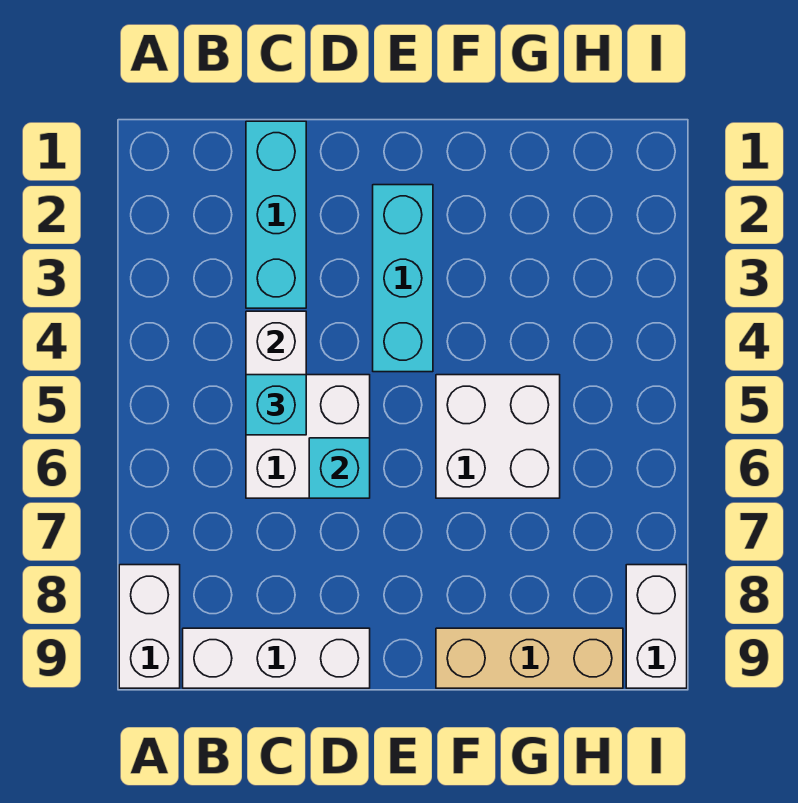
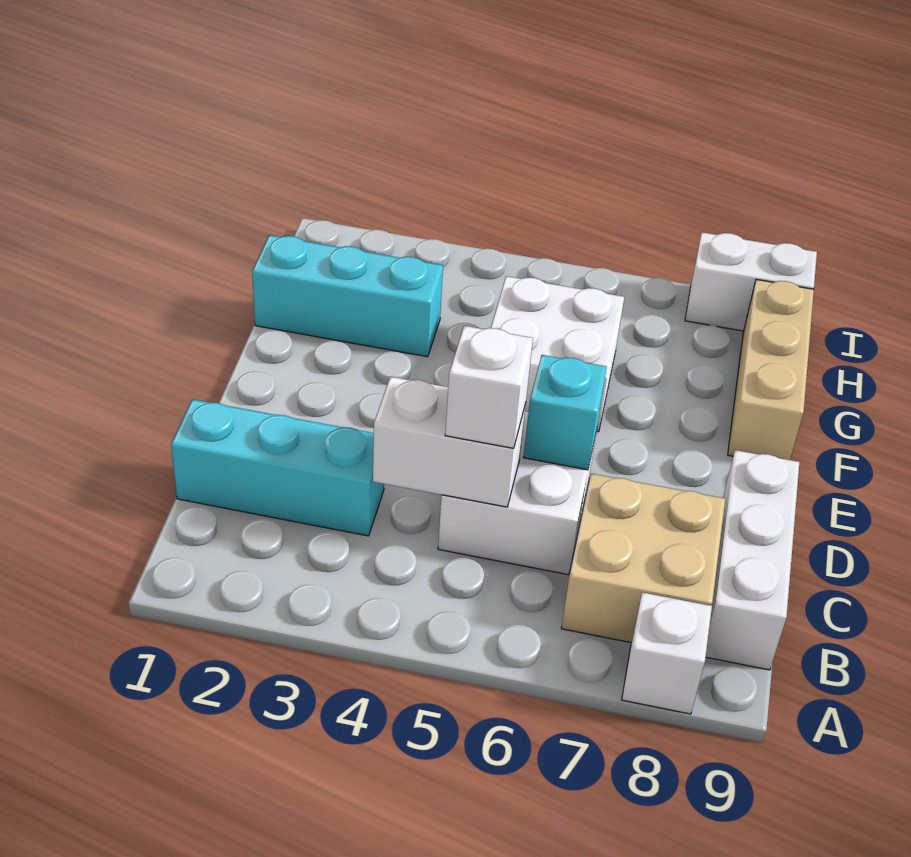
white 1x2 brick [119,565,180,688] -> white 1x1 brick [622,592,712,714]
none -> tan 2x2 brick [561,474,725,643]
cyan 1x1 brick [246,375,306,435] -> white 1x1 brick [445,326,533,448]
cyan 1x3 brick [373,185,433,372] -> cyan 1x3 brick moved to [252,235,443,357]

